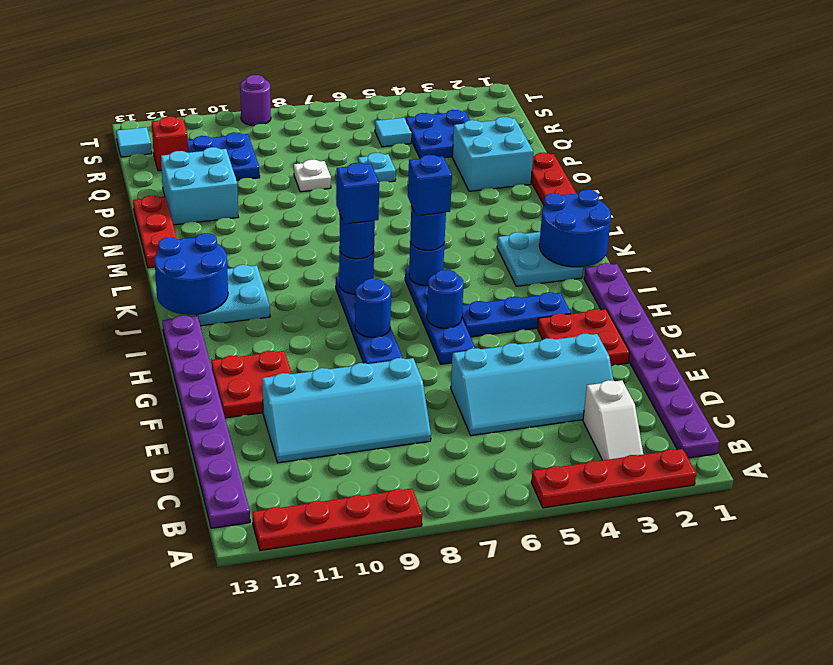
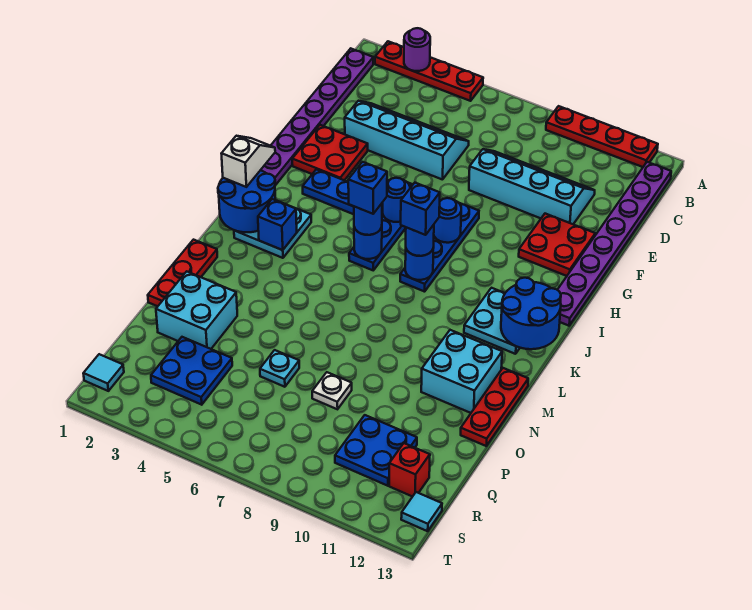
white 1x2 slope [583,380,643,460] -> white 1x2 slope moved to [221,136,275,187]
none -> blue 1x1 brick [258,199,297,250]
cyan 2x2 brick [161,147,238,225] -> cyan 2x2 brick moved to [421,330,502,413]
cyan 1x1 tile [375,118,412,147] -> cyan 1x1 tile moved to [83,354,124,391]
purple 1x1 round brick [240,75,271,126] -> purple 1x1 round brick moved to [404,28,430,71]

